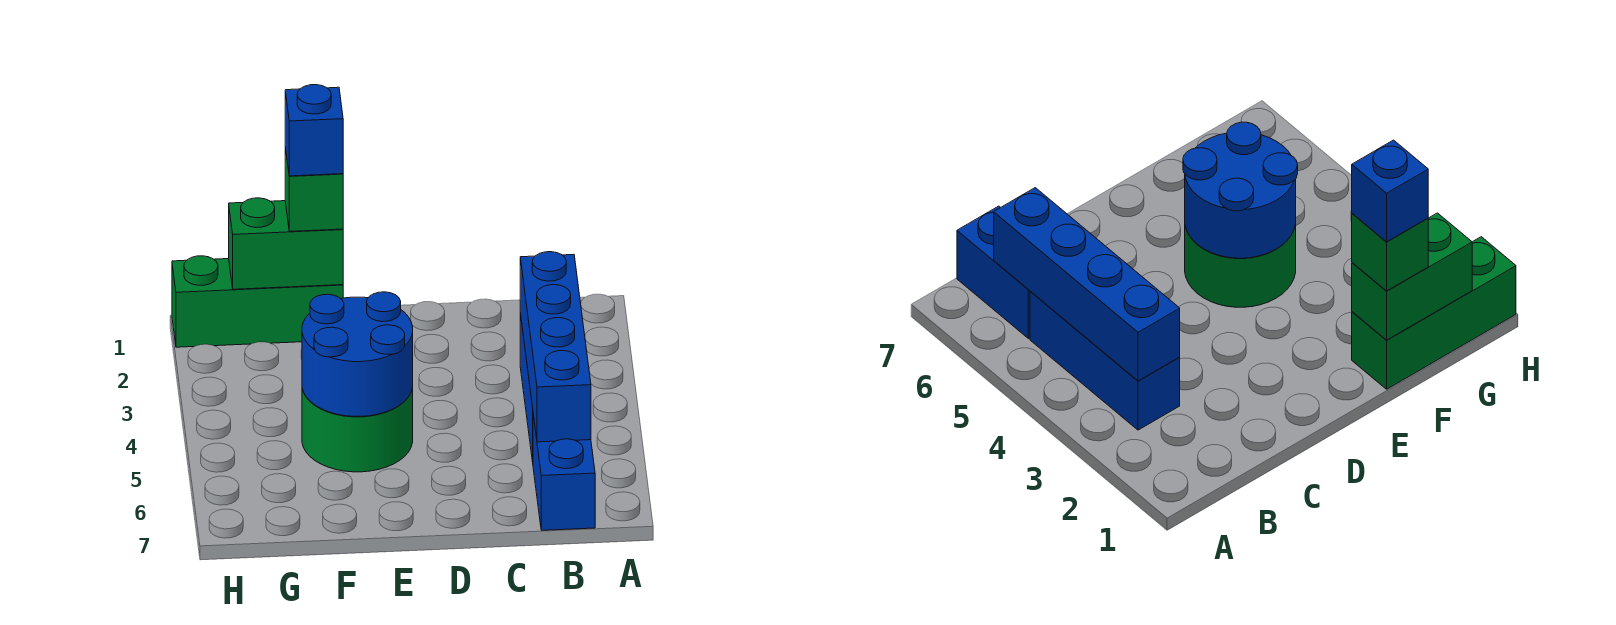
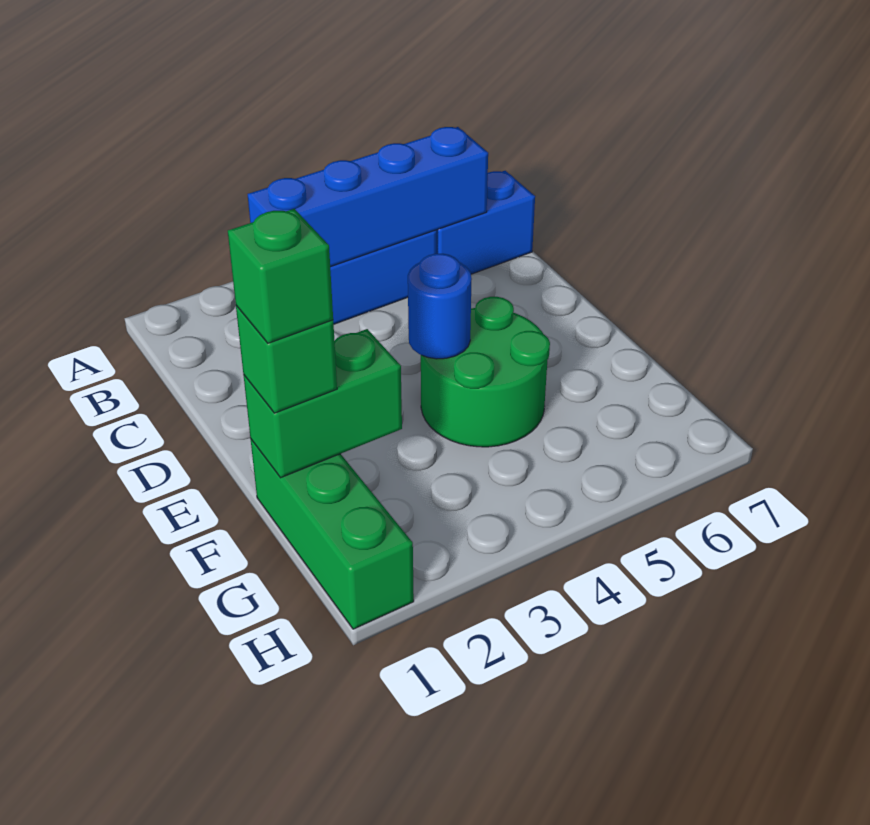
blue 2x2 round brick [302,292,413,416] -> blue 1x1 round brick [408,254,472,359]
green 1x2 brick [229,198,343,289] -> green 1x2 brick turned to [244,329,402,478]
blue 1x1 brick [285,85,343,176] -> green 1x1 brick [228,209,333,343]

